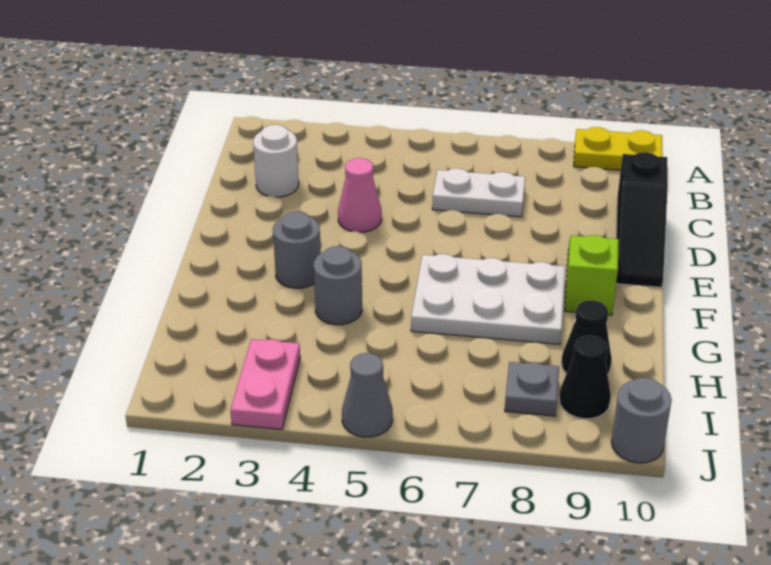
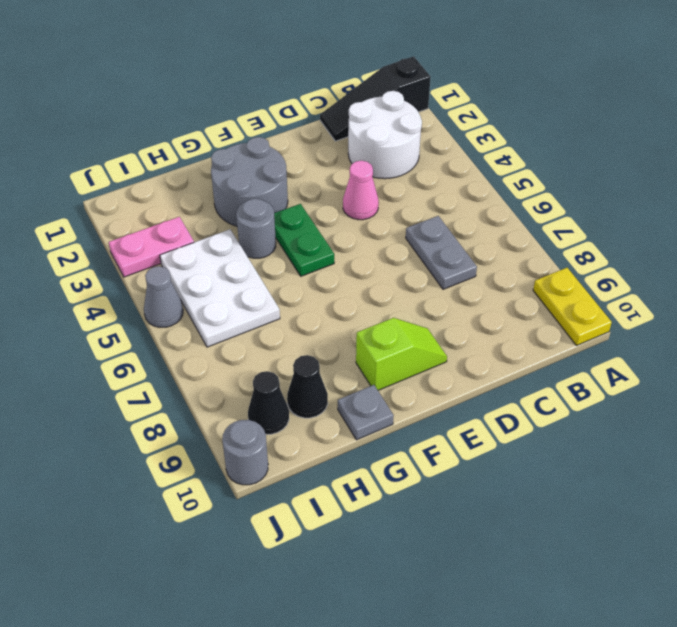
white 1x1 round brick [253,125,299,197] -> white 2x2 round brick [348,91,422,179]
white 1x2 plate [432,168,525,217] -> grey 1x2 plate [406,216,477,289]
black 1x3 slope [616,152,668,288] -> black 1x3 slope moved to [320,56,431,141]
grey 1x1 round brick [273,211,321,288] -> grey 2x2 round brick [211,137,288,226]
none -> green 1x2 plate [274,204,334,276]
white 2x3 plate [411,254,565,344] -> white 2x3 plate moved to [160,229,280,347]
grey 1x1 plate [505,362,559,416] -> grey 1x1 plate moved to [338,385,394,440]

